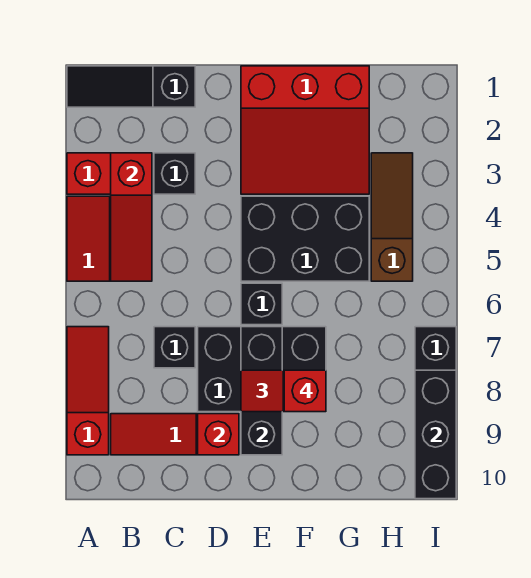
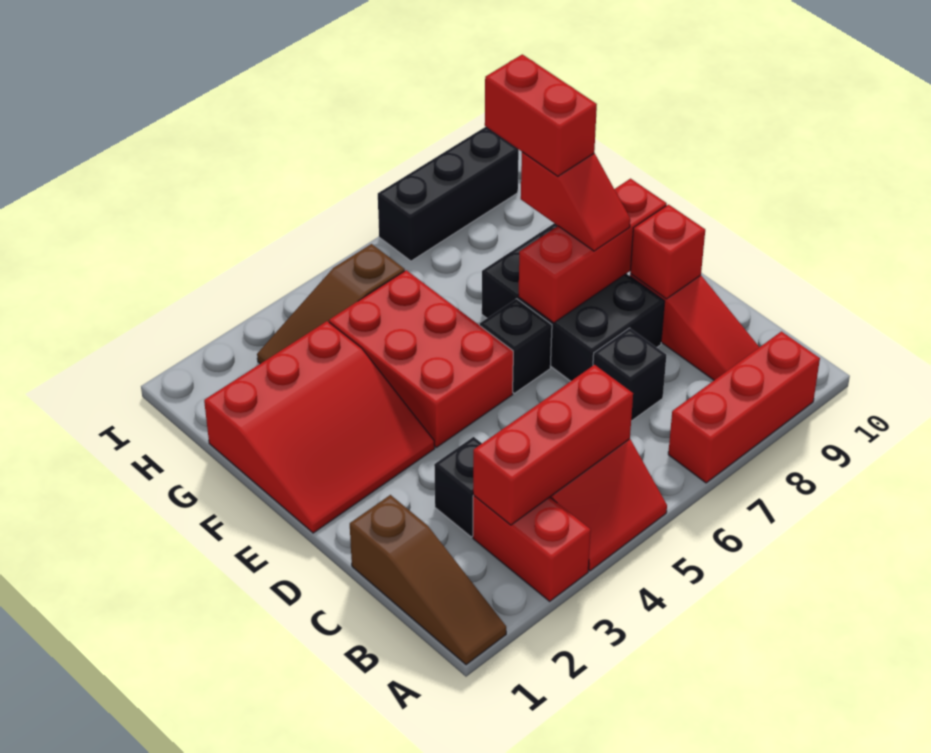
black 1x3 slope [67,66,195,107] -> brown 1x3 slope [350,495,506,665]
red 1x3 slope [67,327,109,455] -> red 1x3 brick [668,332,820,483]
red 1x3 slope [111,153,152,281] -> red 1x3 brick [473,365,633,525]
red 3x3 slope [241,66,369,194] -> red 3x3 slope turned to [204,321,435,533]
black 2x3 brick [241,196,369,281] -> red 2x3 brick [329,270,513,447]
black 1x3 brick [241,327,282,455] -> red 1x3 brick [518,179,667,323]
red 1x1 brick [284,370,326,412] -> red 1x2 brick [485,54,597,176]
black 1x3 brick [415,370,456,499] -> none

